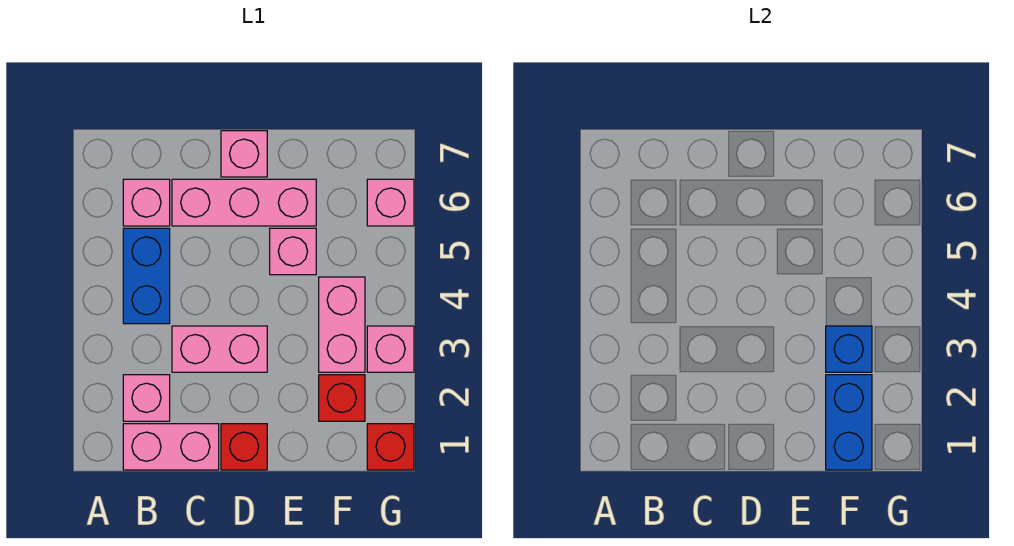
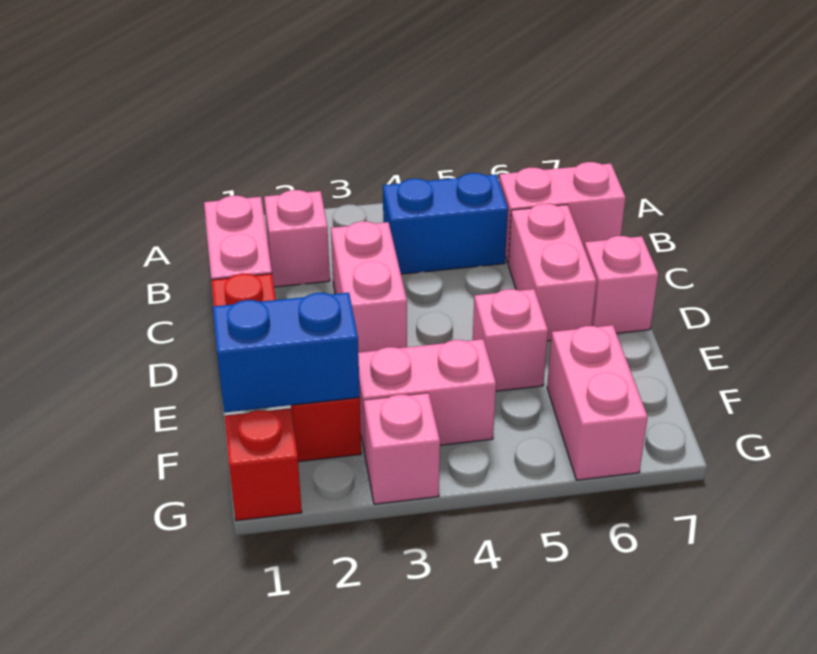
pink 1x1 brick [123,179,170,226] -> pink 1x2 brick [499,162,626,262]
pink 1x3 brick [172,179,316,226] -> pink 1x2 brick [508,204,596,341]
blue 1x1 brick [826,326,872,372] -> none
pink 1x1 brick [367,179,414,226] -> pink 1x2 brick [547,325,648,480]

